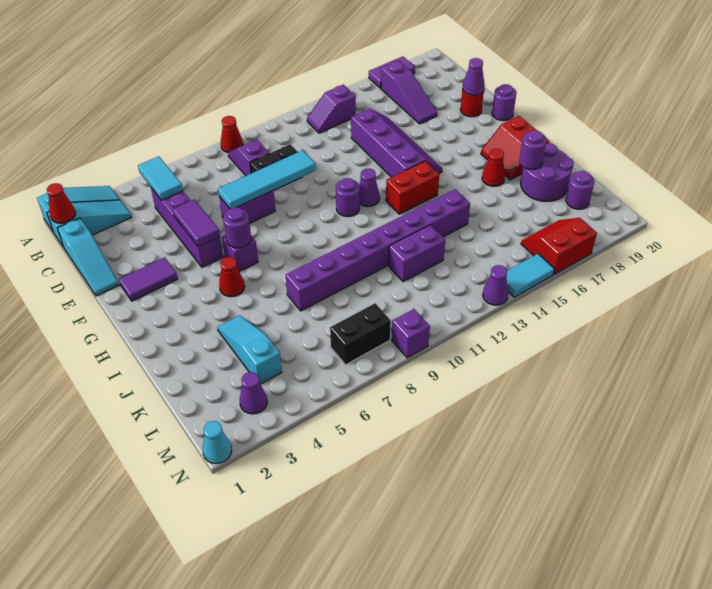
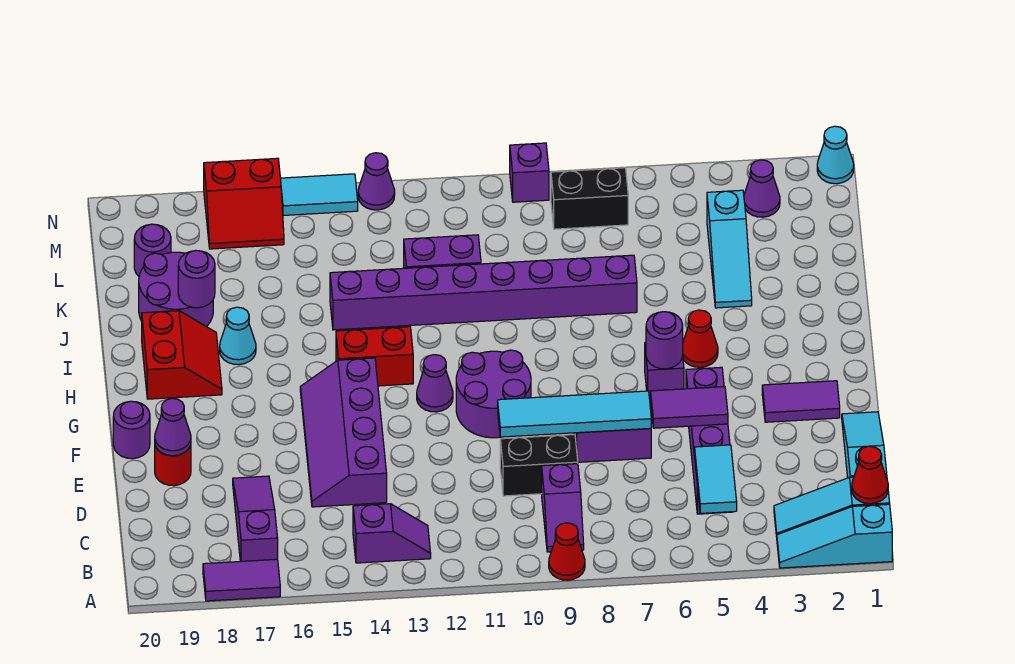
purple 1x2 tile [173,200,220,247] -> purple 1x2 tile turned to [651,387,728,428]
purple 1x1 round brick [336,178,360,217] -> purple 2x2 round brick [456,350,531,438]
red 1x1 cone [482,149,505,186] -> cyan 1x1 cone [220,307,256,365]

